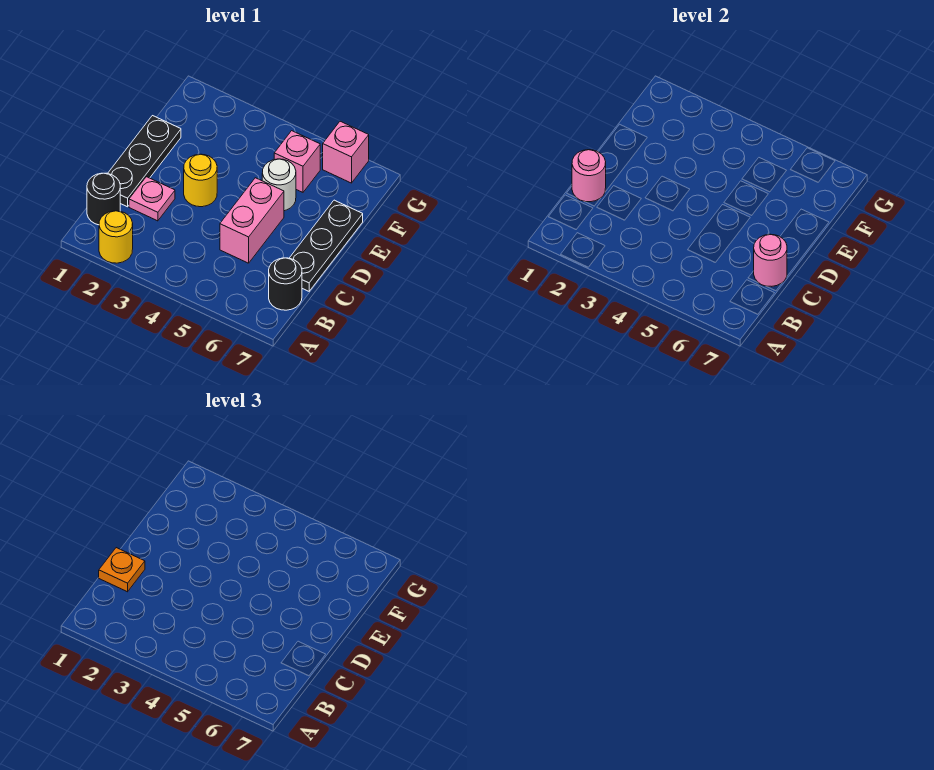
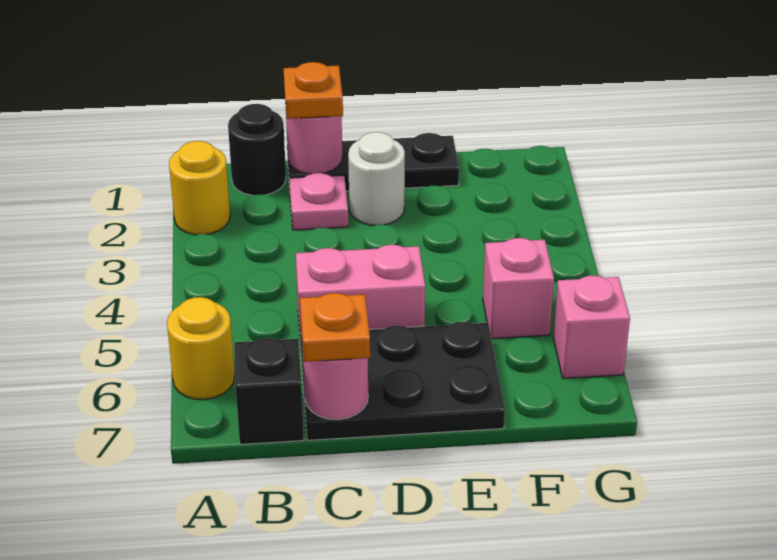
black 1x1 round brick [269,258,302,310] -> black 1x1 brick [234,338,304,444]
black 1x3 plate [290,200,363,291] -> black 2x3 plate [300,322,505,440]
none -> orange 1x1 plate [300,293,370,362]
yellow 1x1 round brick [184,154,217,207] -> yellow 1x1 round brick moved to [167,297,235,400]
white 1x1 round brick [262,159,296,211] -> white 1x1 round brick moved to [348,132,405,225]

